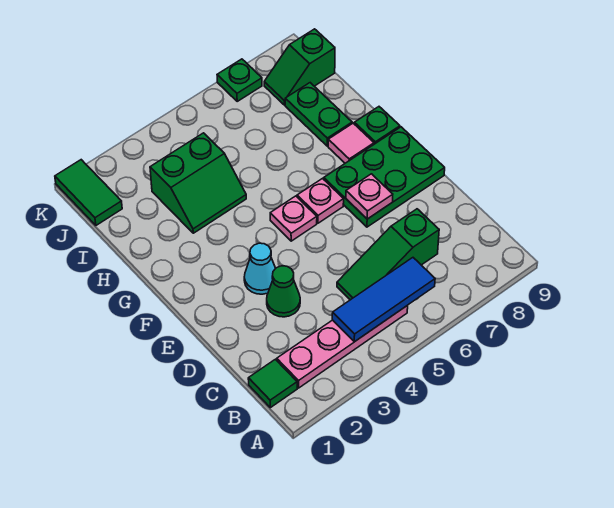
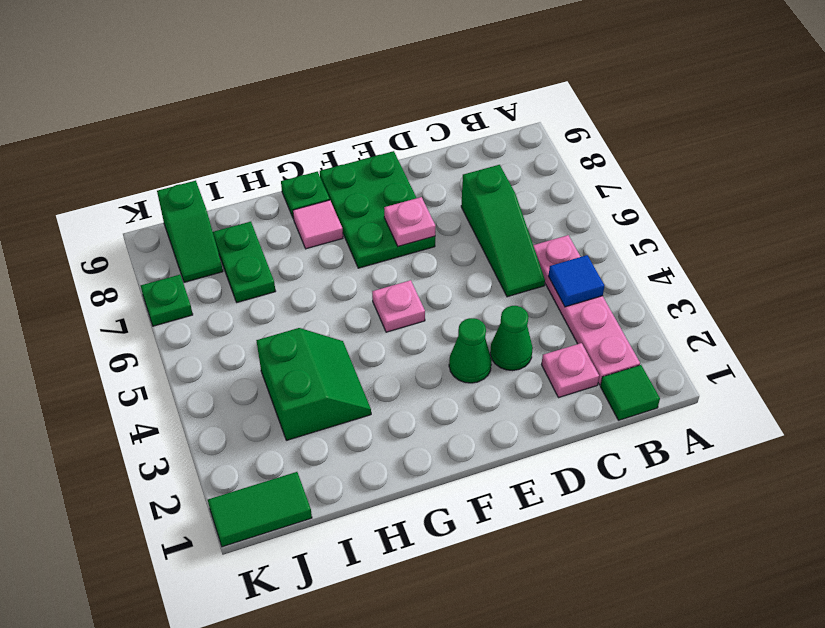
blue 1x3 tile [332,258,435,342] -> blue 1x1 tile [548,255,604,307]
cyan 1x1 cone [244,243,276,294] -> green 1x1 cone [449,318,492,383]
pink 1x1 plate [297,179,344,223] -> pink 1x1 plate moved to [542,343,599,398]
green 1x2 plate [285,83,352,146] -> green 1x2 plate turned to [213,222,276,302]

